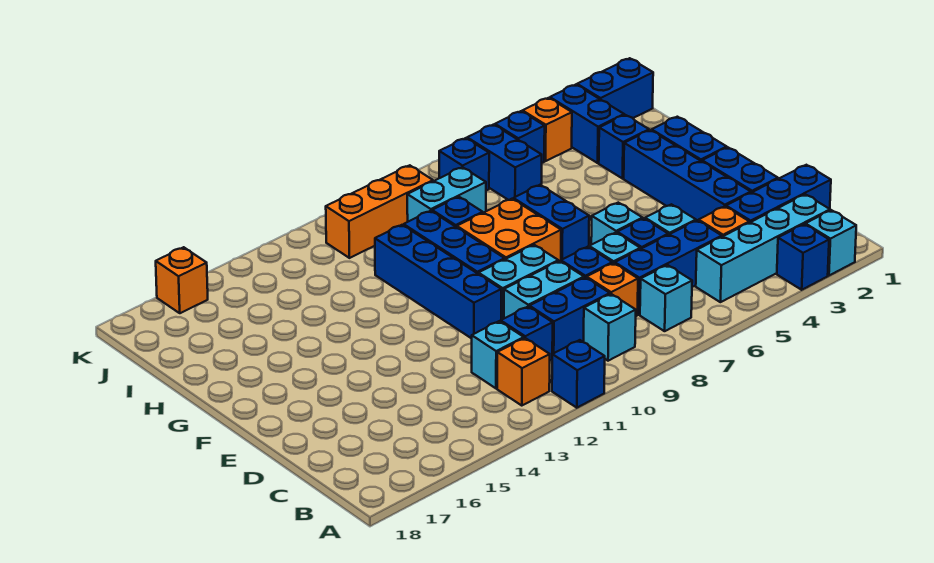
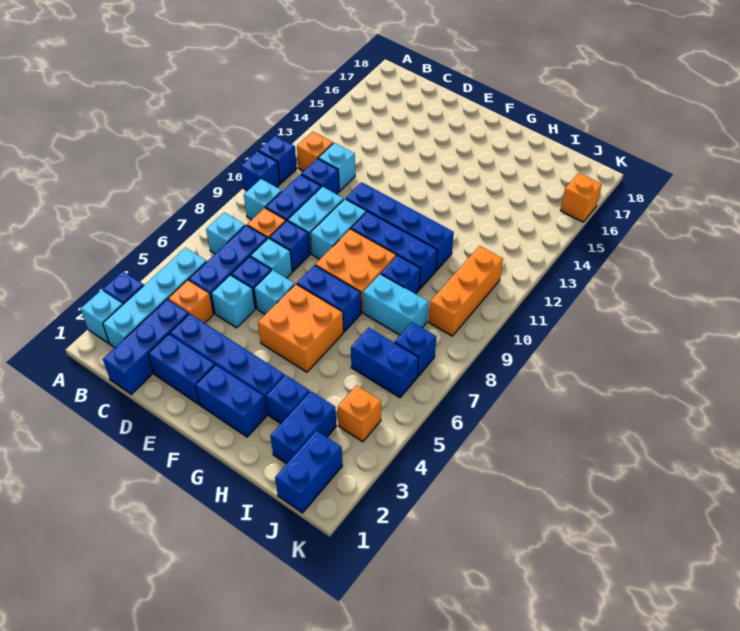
none -> orange 2x2 brick [258,284,343,372]
blue 1x2 brick [550,85,624,163] -> blue 1x2 brick turned to [271,391,336,464]
cyan 1x2 brick [407,167,486,222] -> cyan 1x2 brick turned to [363,274,428,335]
blue 1x1 brick [495,111,545,163] -> blue 1x1 brick moved to [241,151,280,191]

